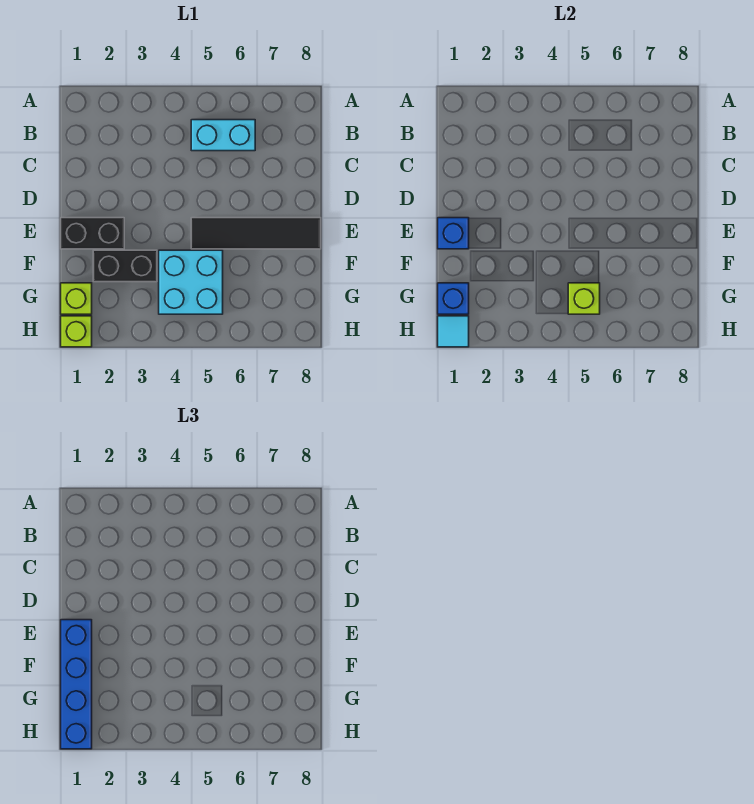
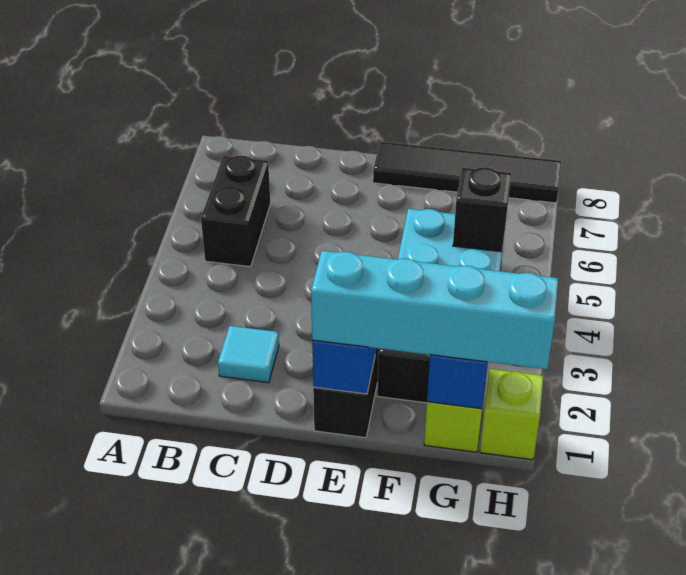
cyan 1x2 brick [191,120,255,151] -> black 1x2 brick [201,156,270,267]
blue 1x4 brick [61,620,92,749] -> cyan 1x4 brick [311,251,559,369]
black 1x4 tile [191,218,321,249] -> black 1x4 tile turned to [373,142,561,203]
lime 1x1 brick [568,283,600,314] -> black 1x1 brick [453,167,511,252]
cyan 1x1 tile [438,316,469,347] -> cyan 1x1 tile moved to [218,326,279,383]

